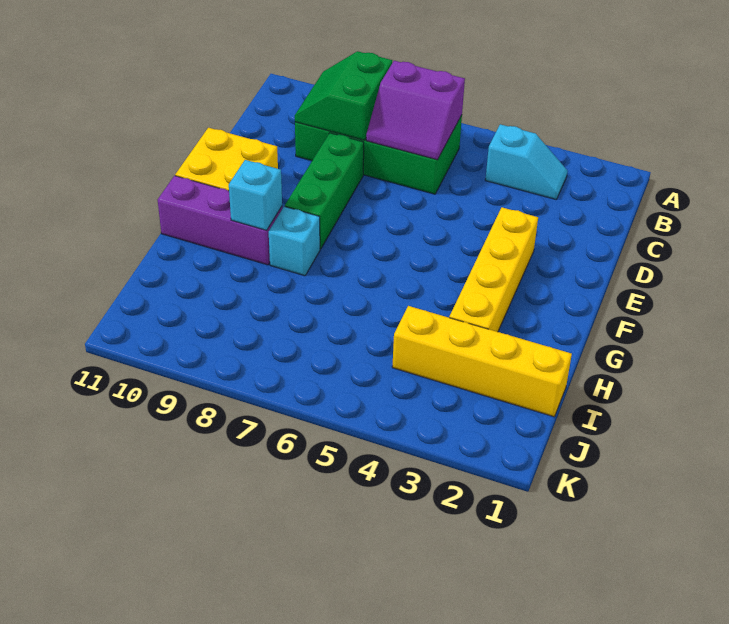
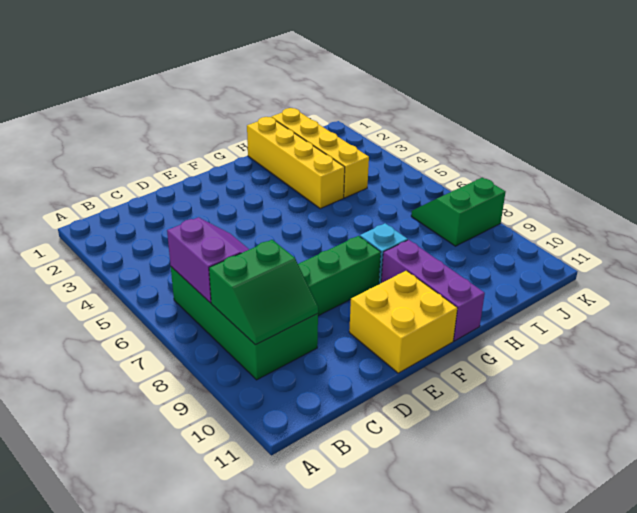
cyan 1x2 slope [485,124,567,199] -> none
yellow 1x4 brick [449,207,538,332] -> yellow 1x4 brick turned to [247,117,345,209]
cyan 1x1 brick [229,160,282,230] -> none
none -> green 2x2 slope [411,178,505,246]

